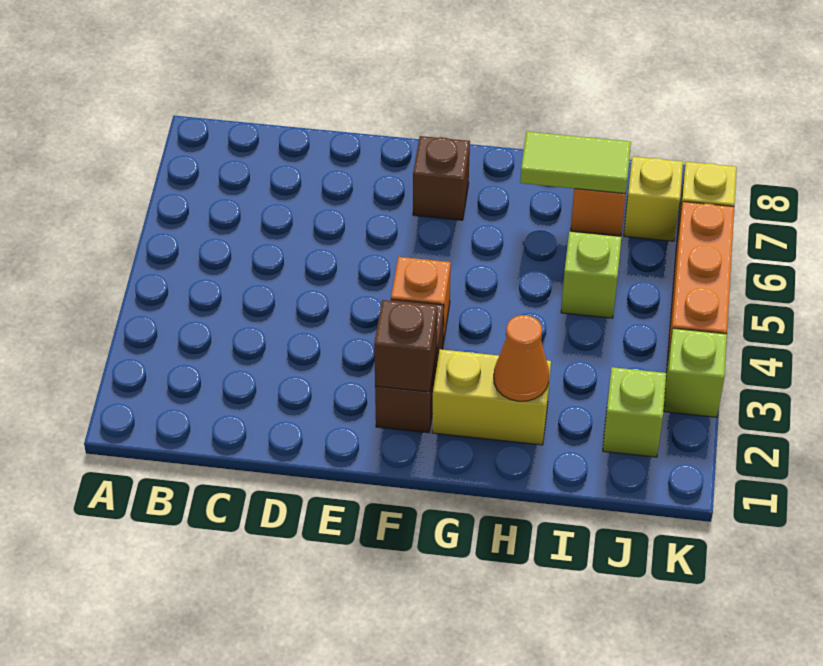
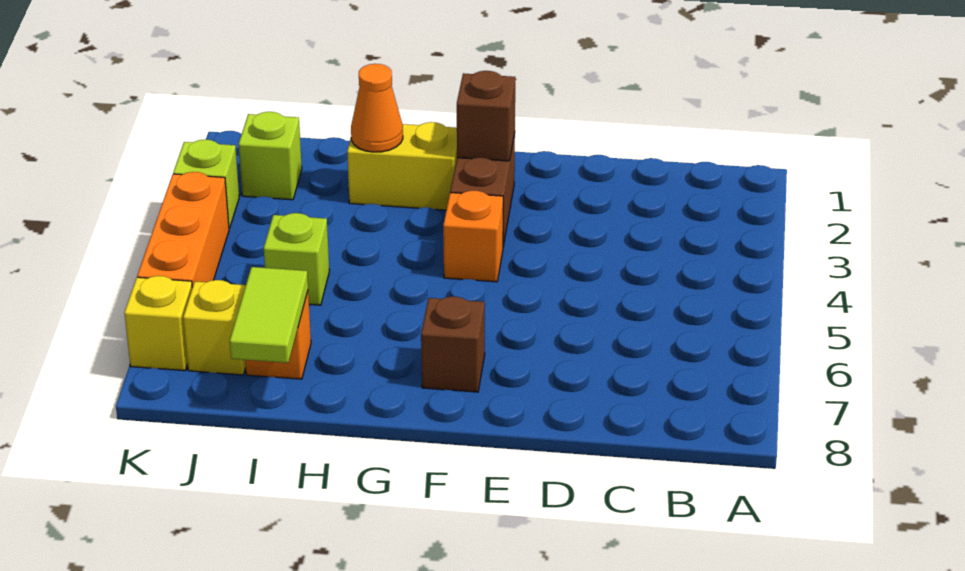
lime 1x2 tile [520,132,631,194] -> lime 1x2 tile turned to [230,267,308,363]

